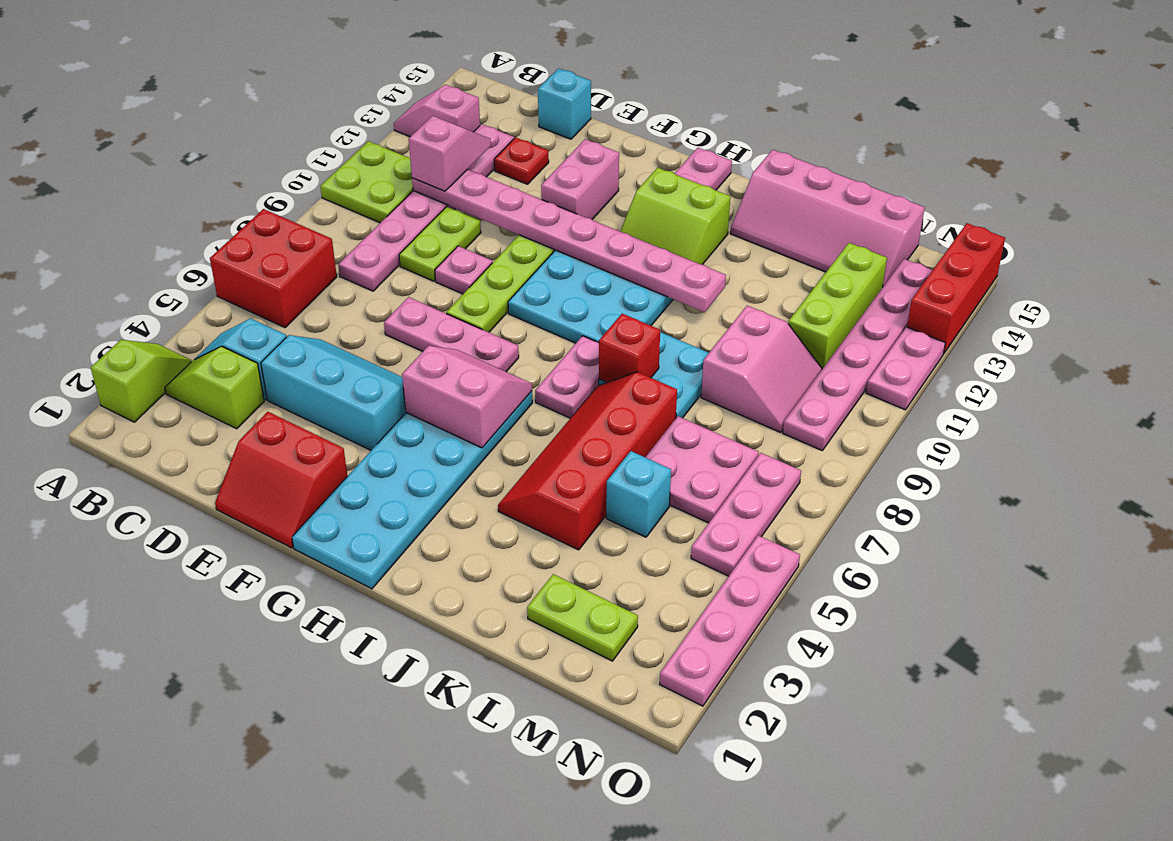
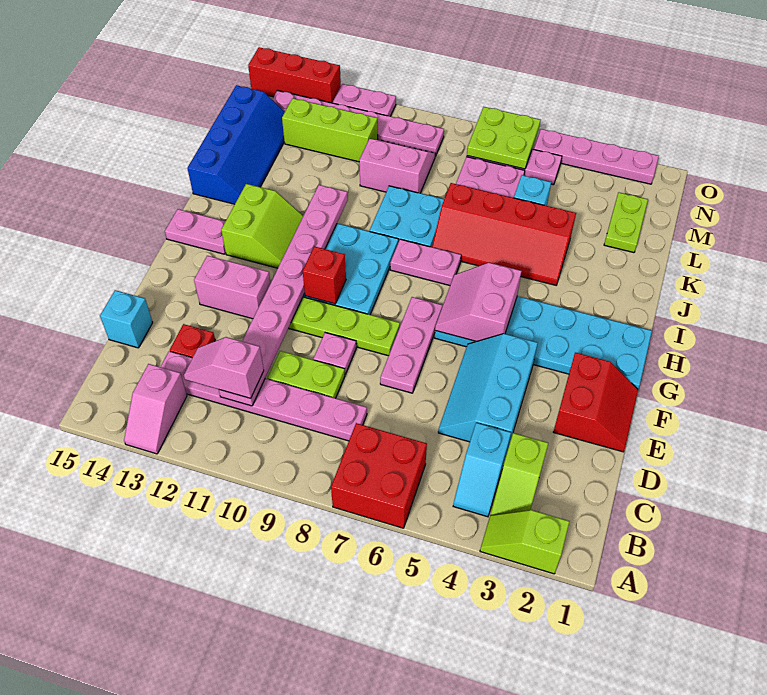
lime 2x2 plate [321,141,413,223] -> lime 2x2 plate moved to [467,107,540,169]
red 1x1 brick [599,314,660,382] -> red 1x1 brick moved to [303,246,346,304]
pink 2x4 slope [731,150,925,286] -> blue 2x4 slope [187,85,285,204]

